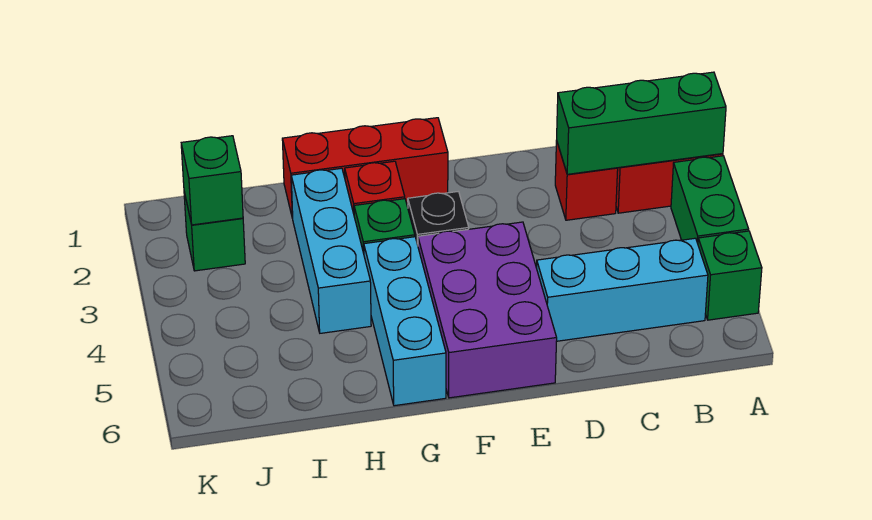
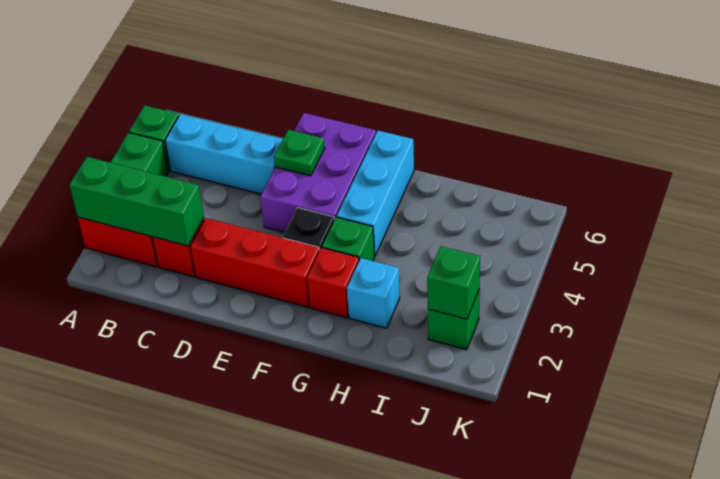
none -> green 1x1 plate [274,130,325,176]
red 1x3 brick [282,118,448,218] -> red 1x3 brick moved to [190,218,320,307]
cyan 1x3 brick [291,168,371,333] -> cyan 1x1 brick [347,258,400,328]

